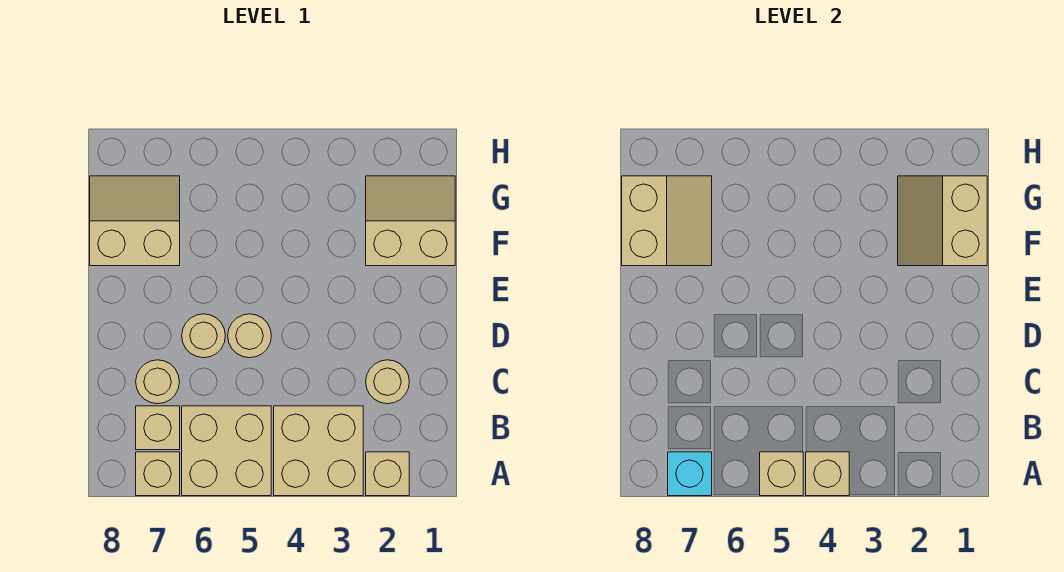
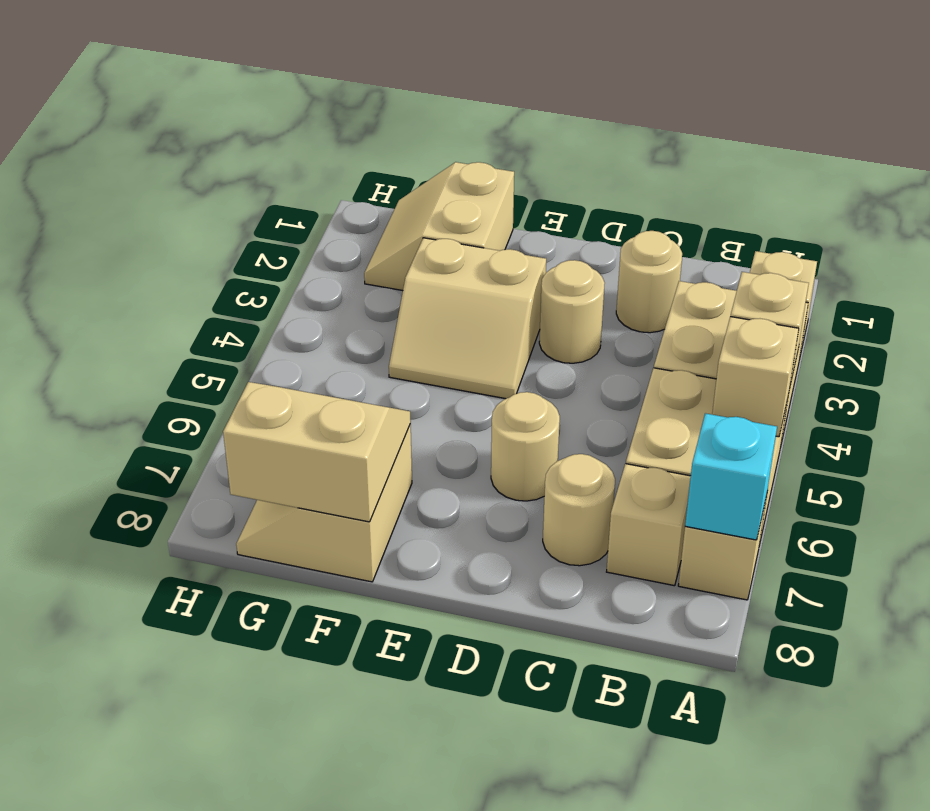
tan 1x1 round brick [228,314,271,358] -> tan 1x1 round brick moved to [539,260,605,363]
tan 2x2 slope [898,176,987,266] -> tan 2x2 slope moved to [389,238,546,399]

